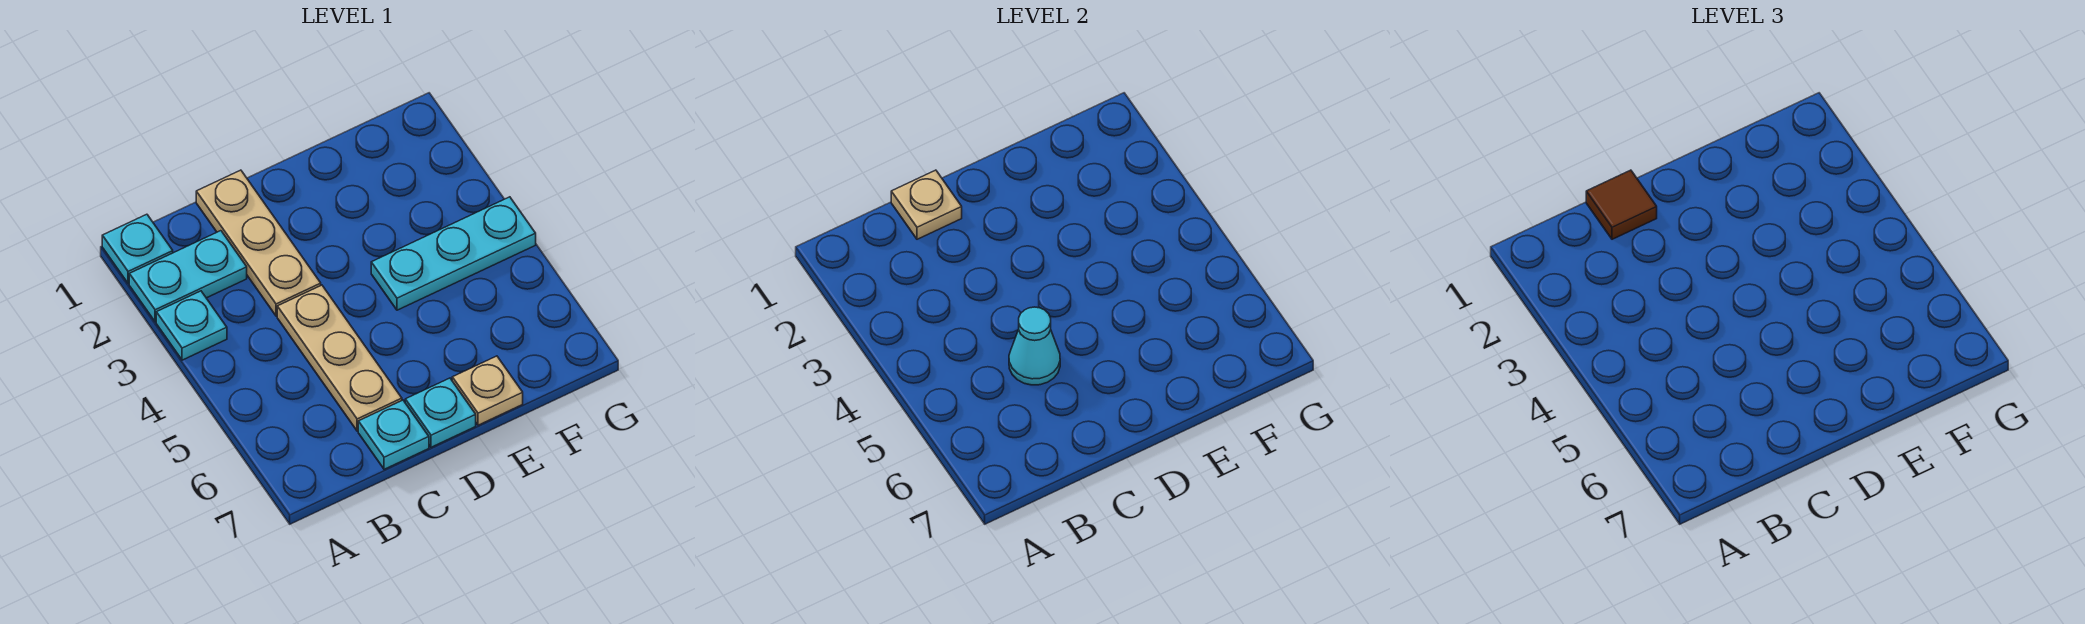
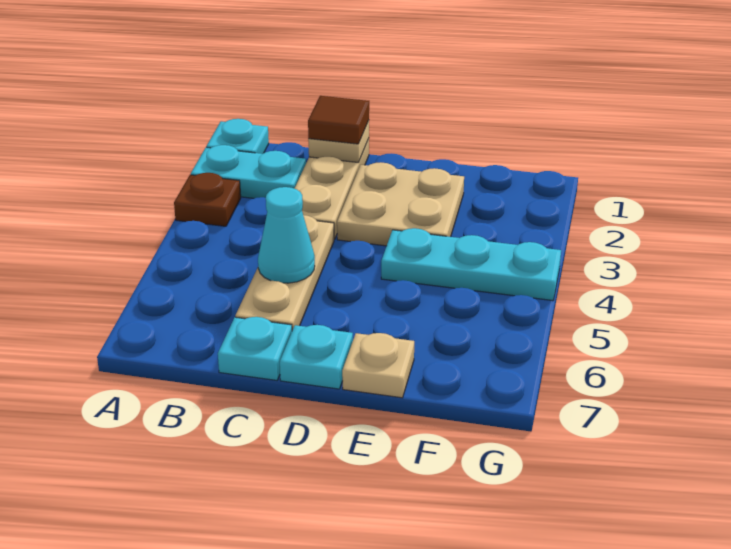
cyan 1x1 plate [156,291,227,360] -> brown 1x1 plate [174,173,241,226]
none -> tan 2x2 plate [337,162,464,246]

